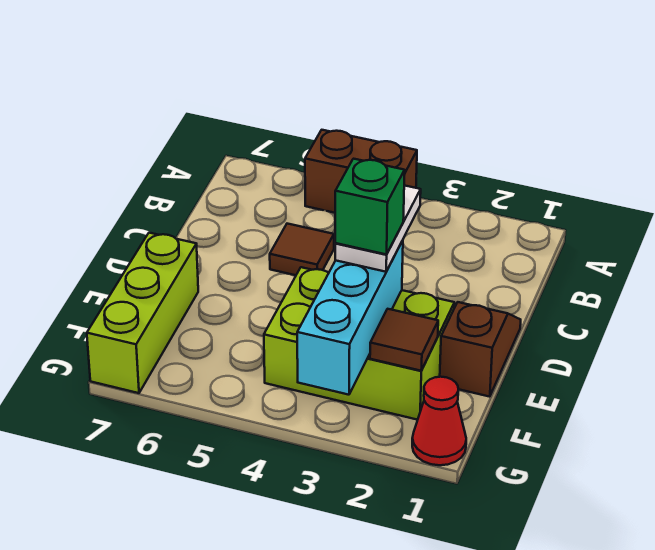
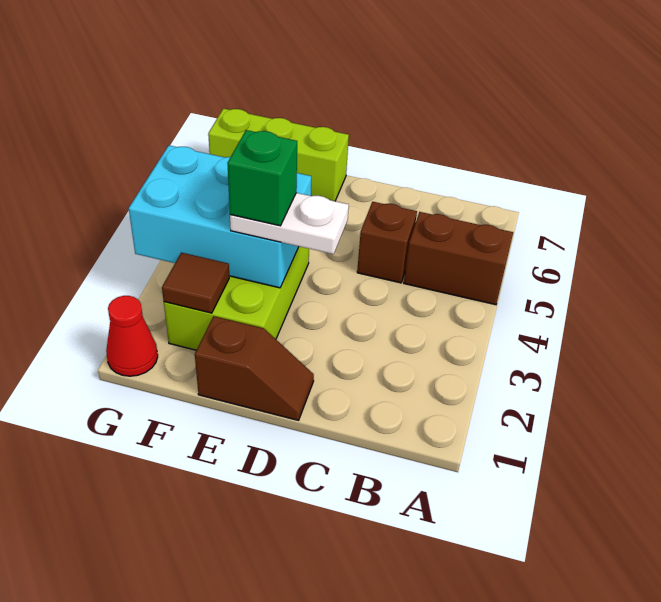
brown 1x2 brick [305,130,417,213] -> brown 1x2 brick turned to [404,212,513,305]
brown 1x1 tile [270,224,334,275] -> brown 1x1 brick [357,202,417,283]
cyan 1x3 brick [297,240,403,395] -> cyan 2x3 brick [129,145,311,288]

